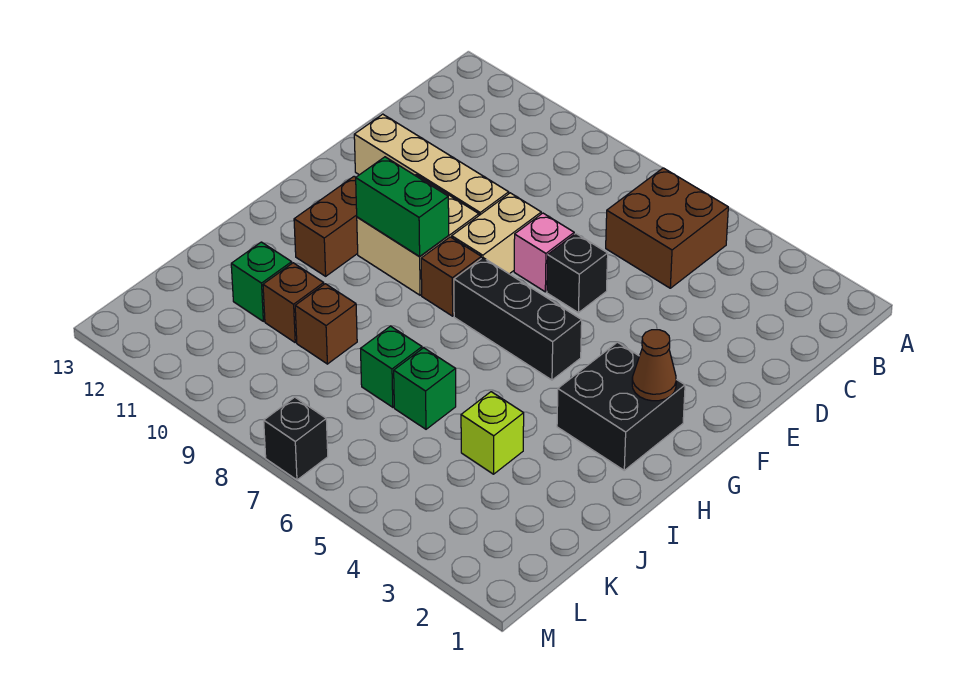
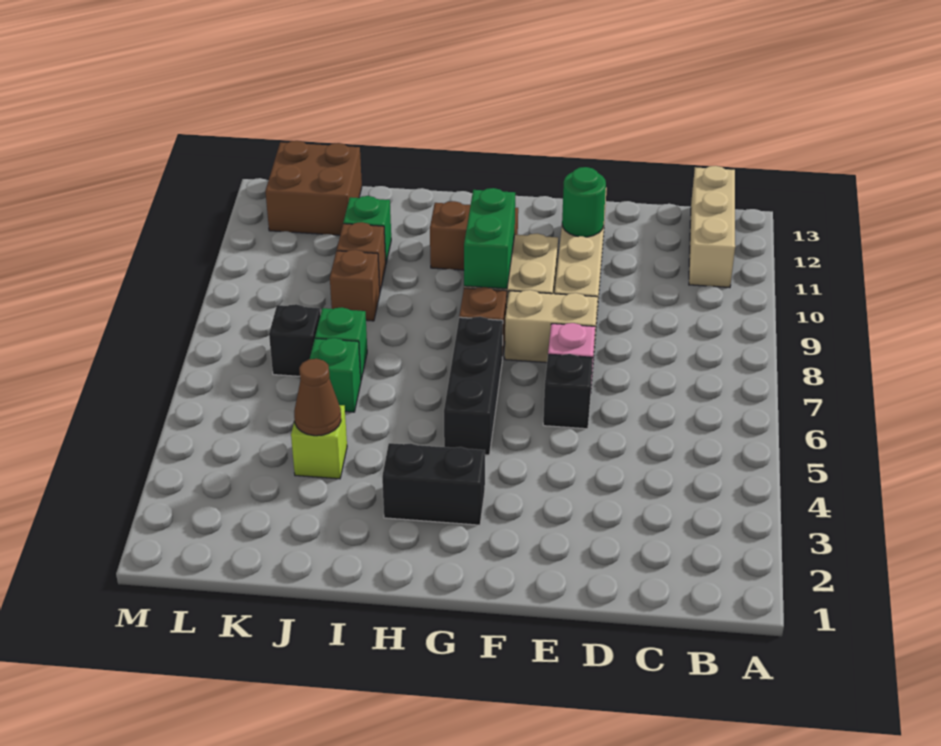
brown 2x2 brick [606,168,728,288] -> brown 2x2 brick moved to [265,141,362,235]
none -> tan 1x3 brick [689,166,735,288]
none -> green 1x1 round brick [562,167,606,237]
black 2x2 brick [557,342,685,470] -> black 1x2 brick [382,443,485,525]
brown 1x1 cone [632,330,676,401] -> brown 1x1 cone moved to [294,359,341,436]
black 1x1 brick [264,397,328,480] -> black 1x1 brick moved to [269,304,320,376]

